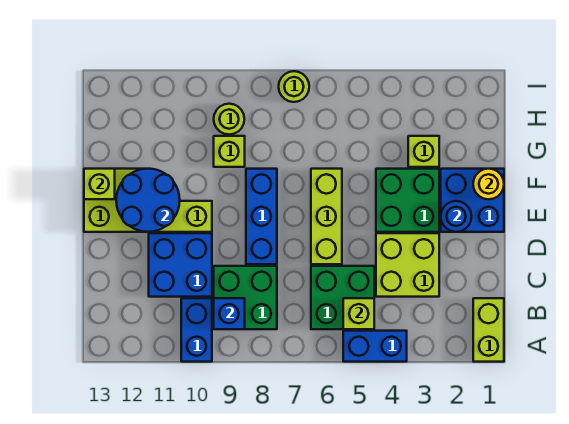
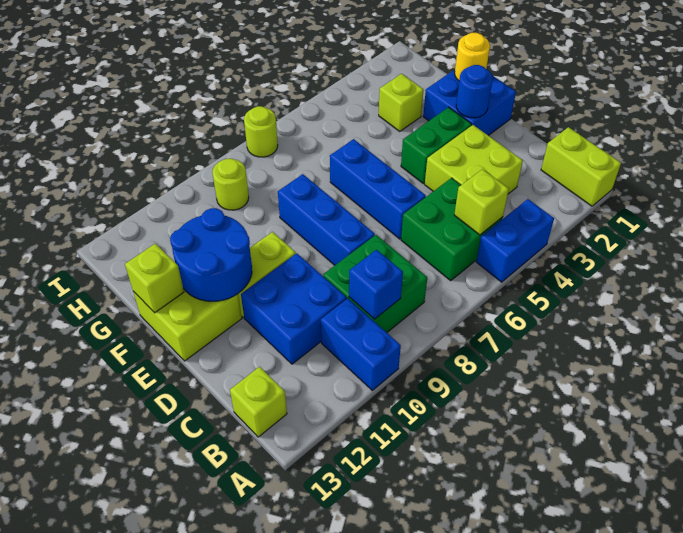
lime 1x3 brick [311,169,342,264] -> blue 1x3 brick [330,139,426,239]
green 2x2 brick [376,169,439,232] -> green 1x2 brick [401,107,472,184]
lime 1x1 brick [214,136,245,167] -> lime 1x1 brick moved to [230,367,287,437]

